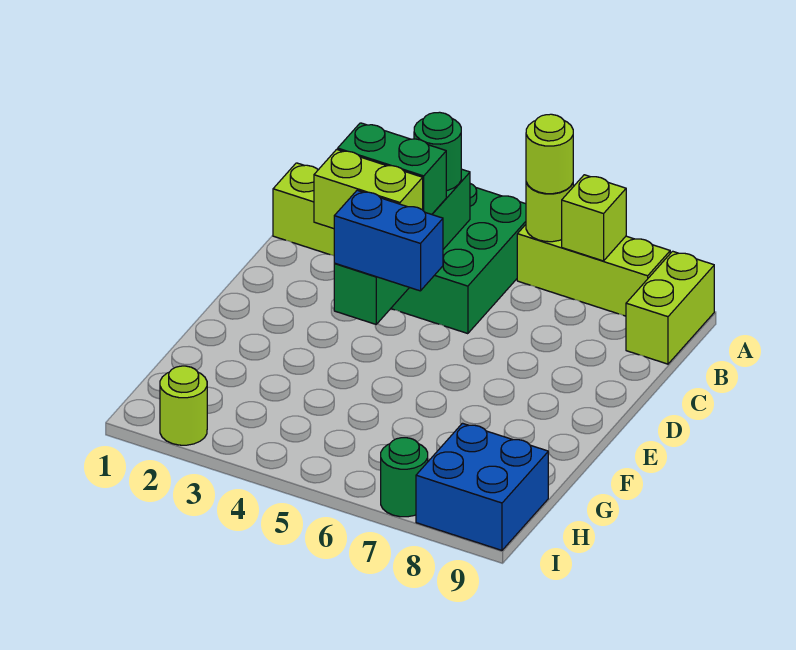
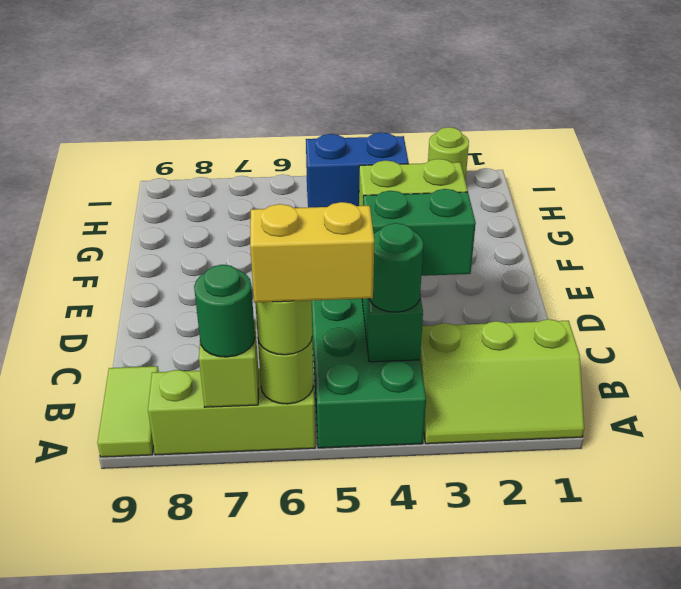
none -> yellow 1x2 brick [250,202,374,302]
lime 1x2 brick [626,251,714,364] -> lime 1x2 tile [97,366,159,457]
blue 2x2 brick [416,423,548,550] -> none
green 1x1 round brick [381,438,428,517] -> green 1x1 round brick moved to [194,265,255,357]

